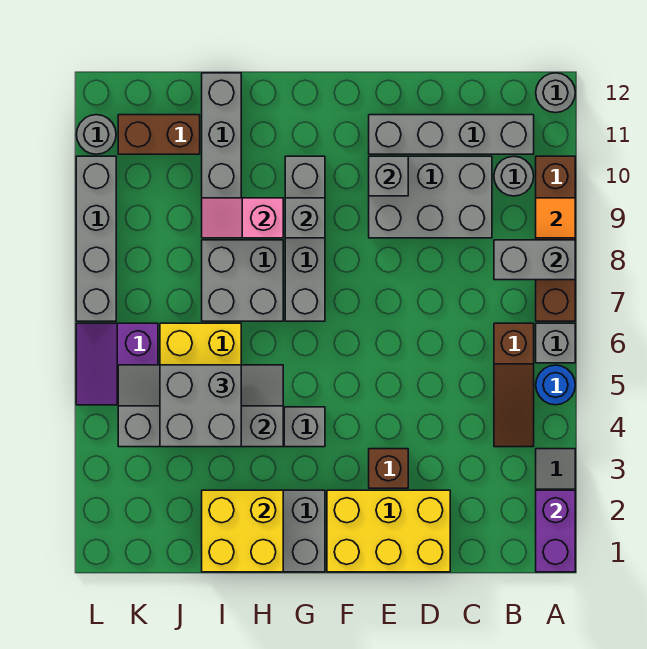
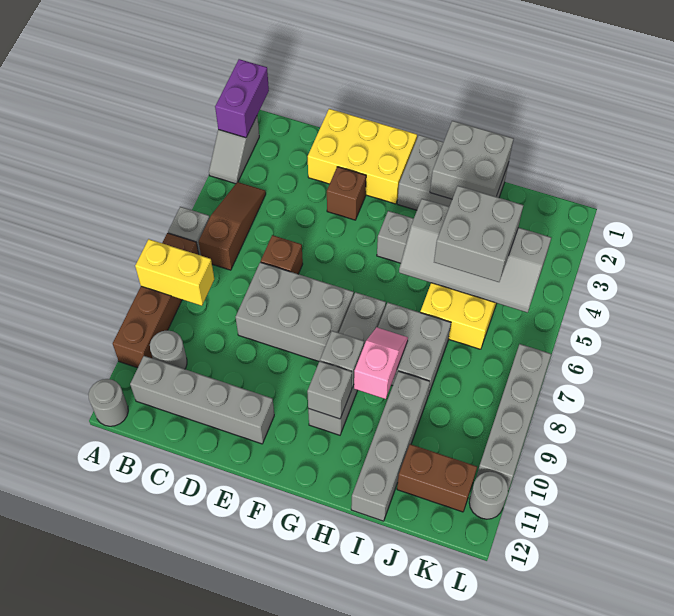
blue 1x1 round brick [536,365,575,405] -> none
grey 1x2 brick [494,240,575,280] -> yellow 1x2 brick [135,239,214,306]
orange 1x1 tile [536,198,575,238] -> none
grey 2x3 brick [369,156,492,238] -> grey 2x3 brick moved to [236,262,354,361]
none -> brown 1x1 brick [261,235,303,274]
grey 1x1 brick [369,156,408,196] -> grey 1x1 brick moved to [307,361,352,419]
yellow 2x2 brick [202,490,283,572] -> grey 2x2 brick [430,121,514,199]
pink 1x2 slope [202,198,283,238] -> pink 1x2 slope turned to [354,327,408,399]
purple 2x2 slope [76,323,158,405] -> none

